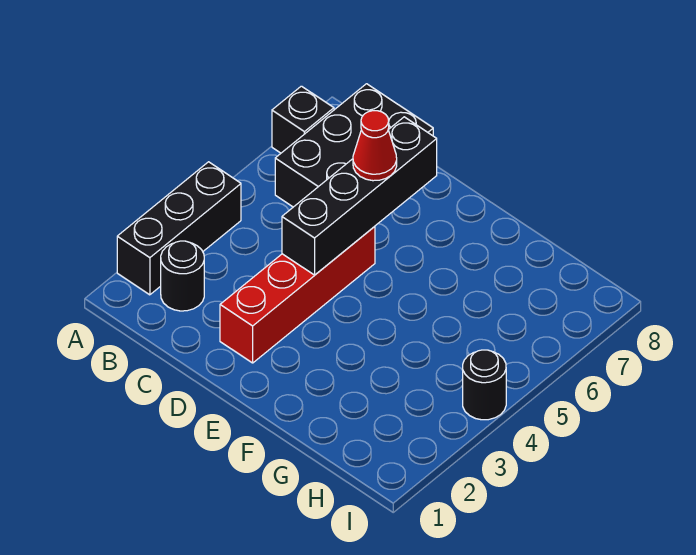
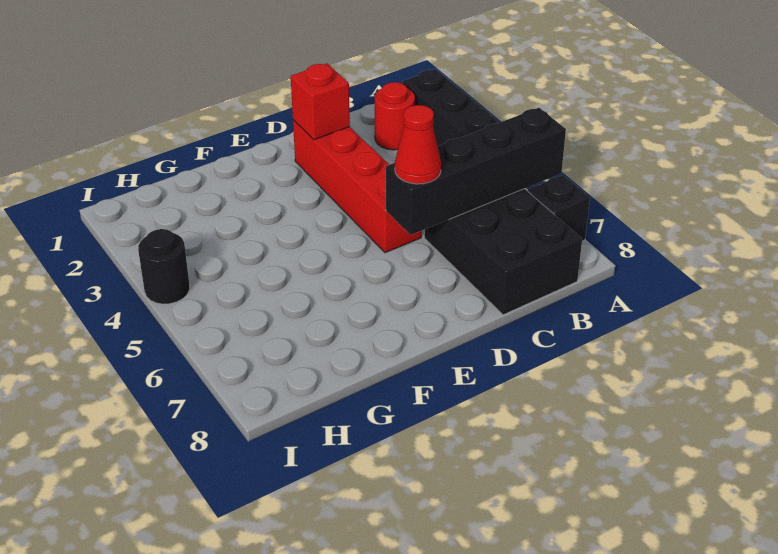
black 1x1 round brick [161,241,204,311] -> red 1x1 round brick [374,82,415,150]
none -> red 1x1 brick [291,64,350,140]
black 1x4 brick [282,117,437,275] -> black 1x4 brick turned to [386,108,566,235]

